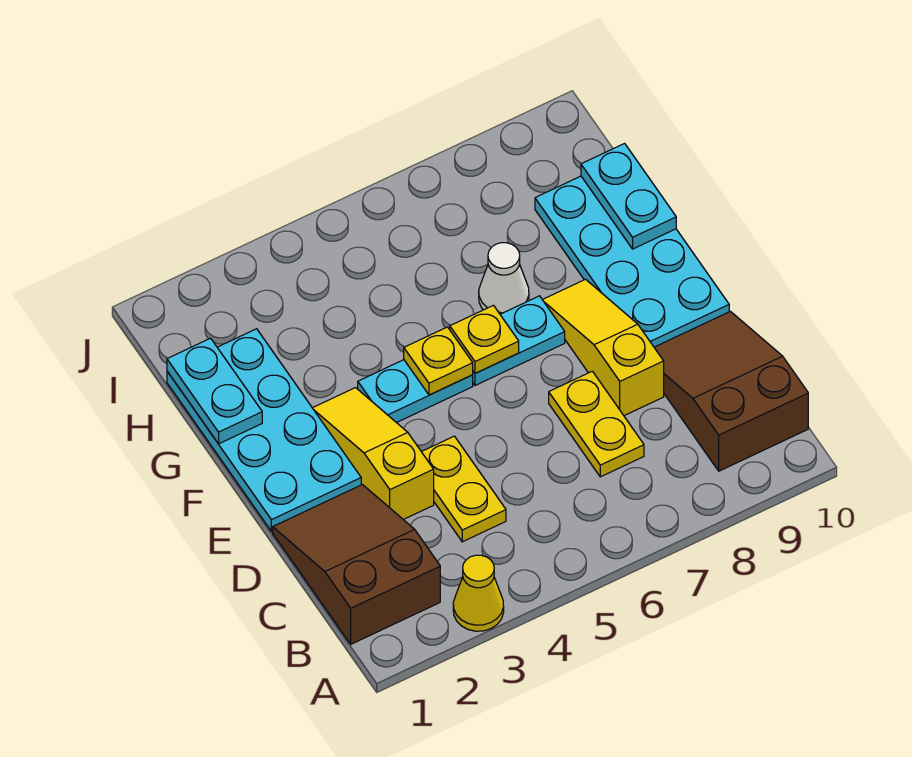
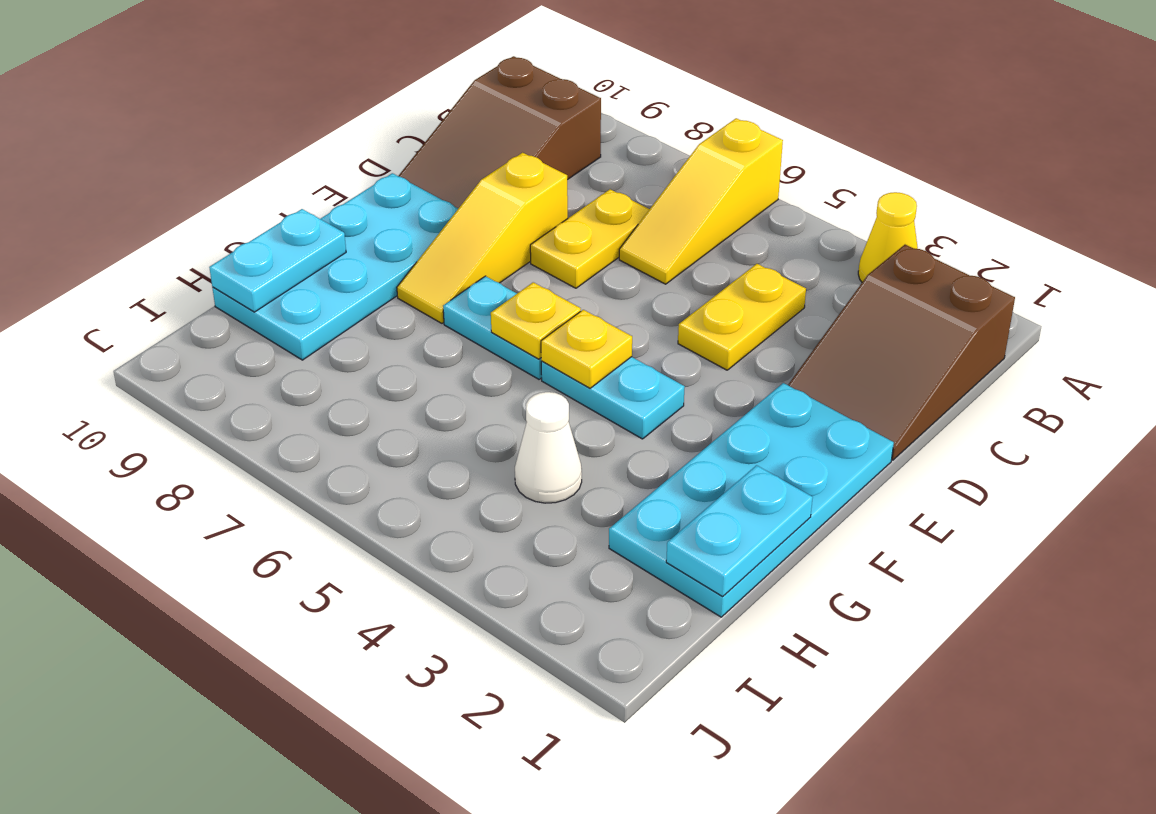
yellow 1x3 slope [313,388,434,520] -> yellow 1x3 slope moved to [619,118,783,284]
white 1x1 cone [479,243,529,314] -> white 1x1 cone moved to [515,392,582,503]

